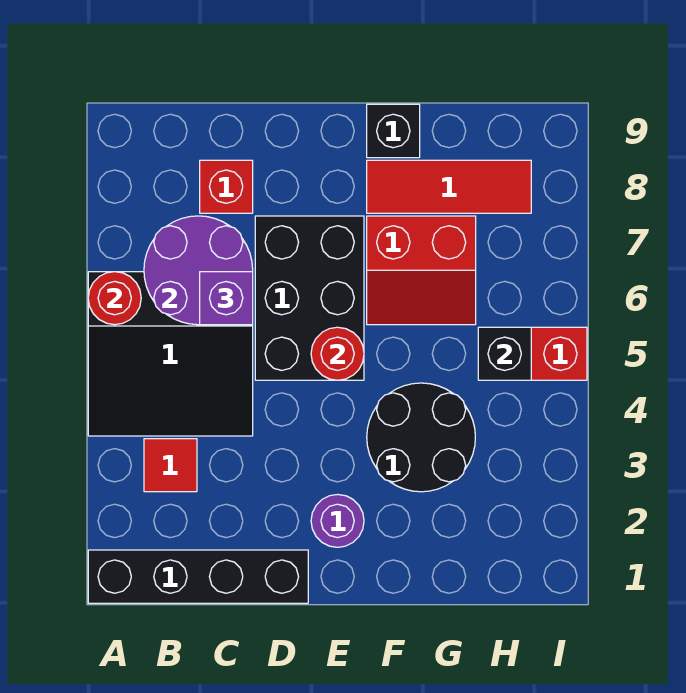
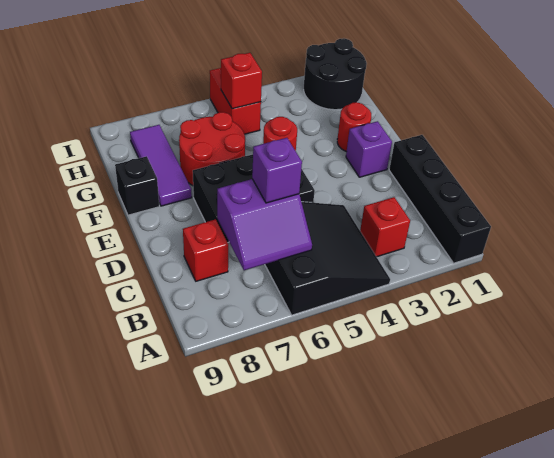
red 1x1 round brick [88,272,141,325] -> red 1x1 round brick moved to [337,102,371,152]
red 1x1 tile [144,439,197,492] -> red 1x1 brick [360,197,410,257]
purple 2x2 round brick [144,216,253,325] -> purple 2x2 slope [217,179,312,270]
purple 1x1 round brick [311,494,364,547] -> purple 1x1 brick [346,121,392,177]
black 2x2 round brick [367,383,475,492] -> black 2x2 round brick moved to [304,38,367,110]
red 2x2 slope [367,216,476,325] -> red 2x2 round brick [179,112,245,186]
red 1x3 tile [367,160,531,213] -> purple 1x3 tile [130,125,192,206]
black 1x1 brick [478,327,531,380] -> red 1x1 brick [221,53,262,109]

